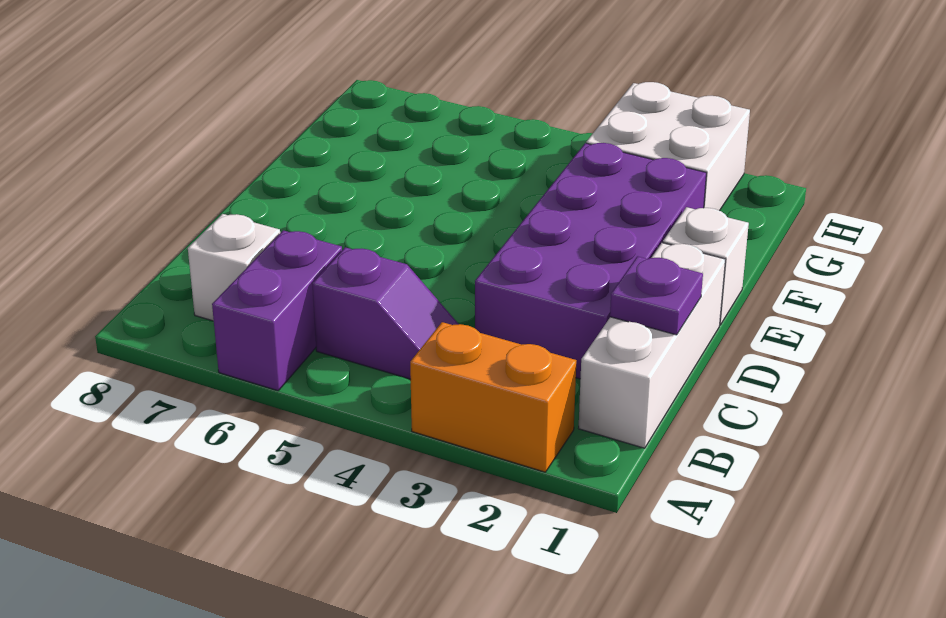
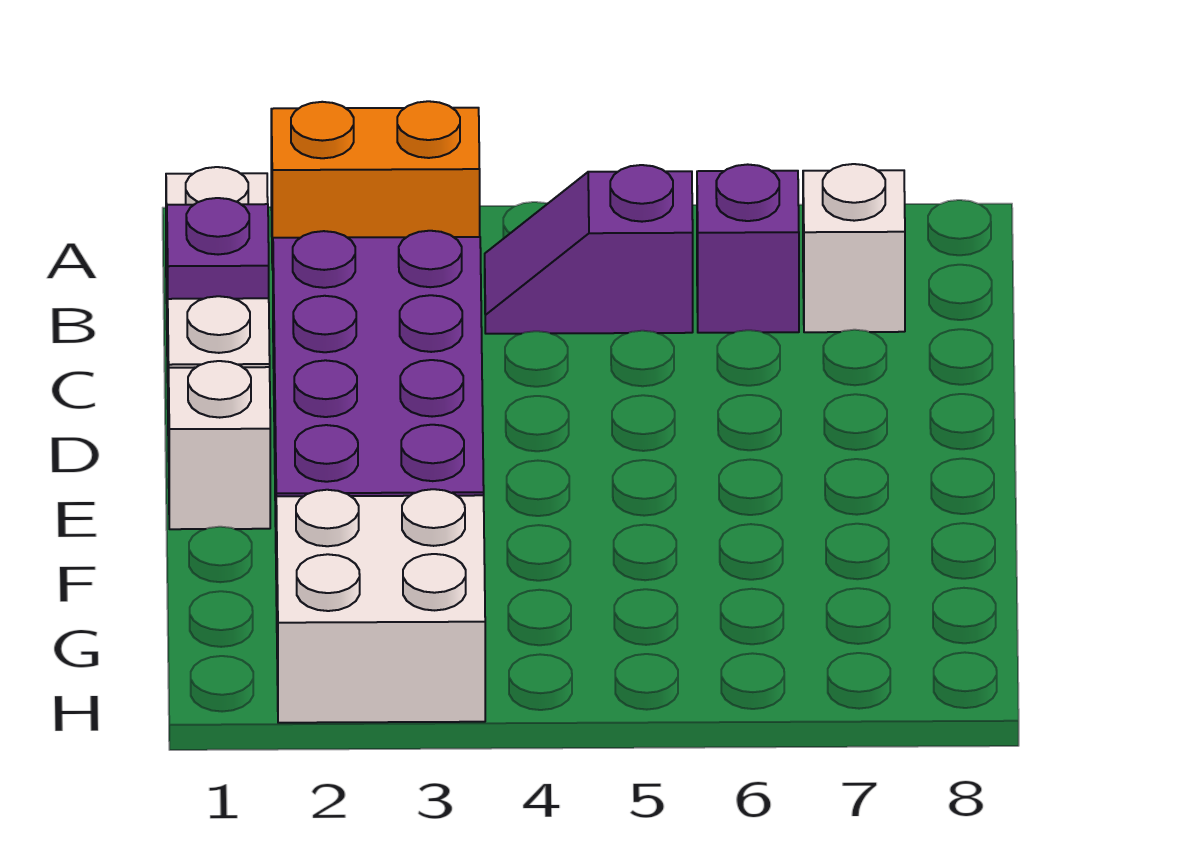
purple 1x2 brick [212,230,342,391] -> purple 1x1 brick [697,164,799,333]

